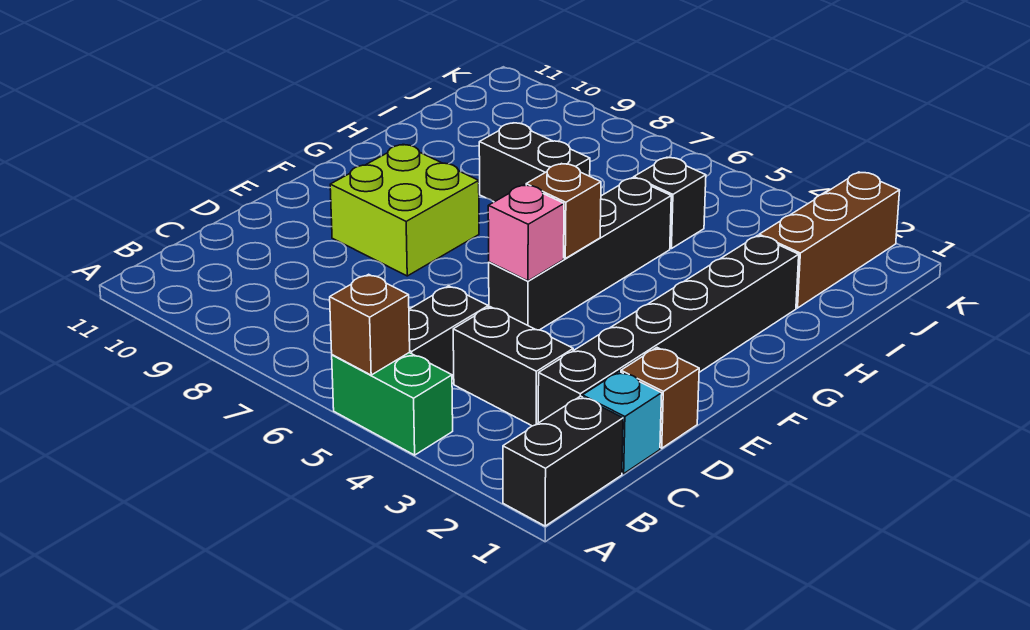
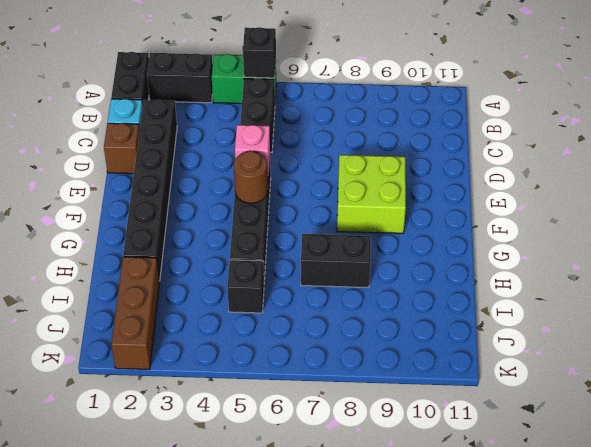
brown 1x1 brick [330,274,410,375] -> black 1x1 brick [243,27,276,78]
black 1x2 brick [453,307,573,426] -> black 1x2 brick moved to [147,53,213,103]
brown 1x1 brick [526,164,601,258] -> brown 1x1 round brick [234,151,268,203]

